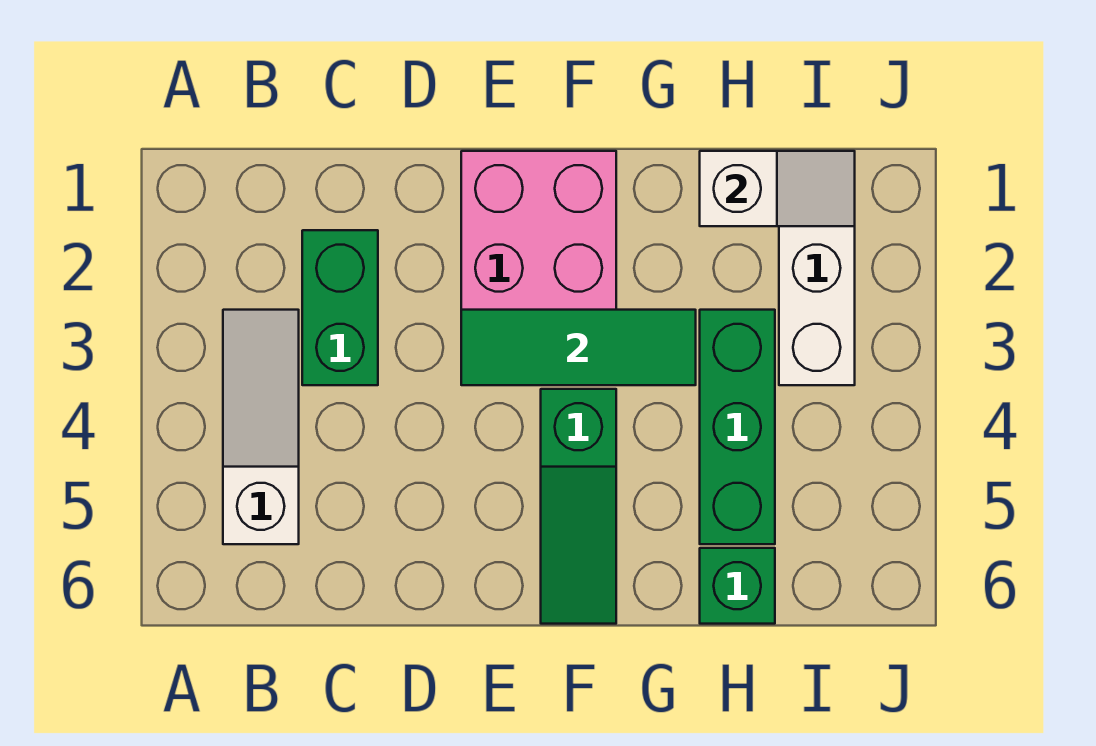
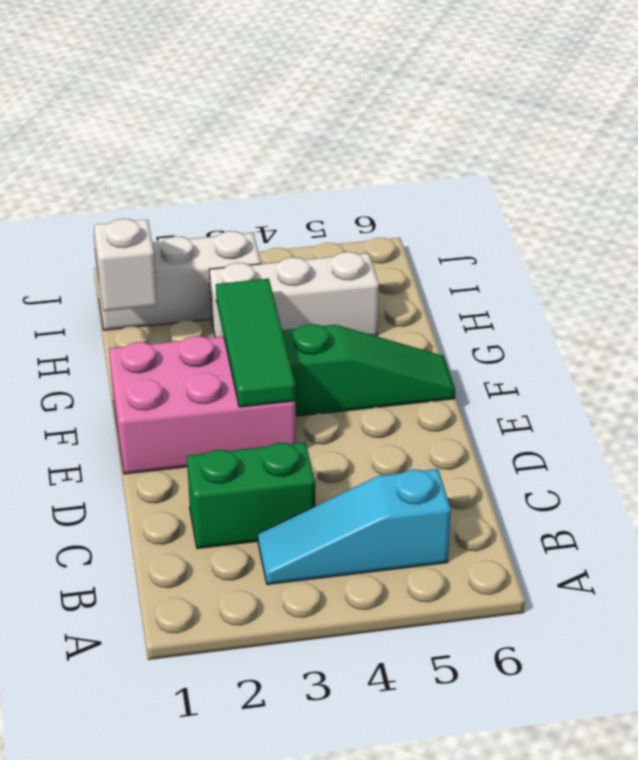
white 1x3 slope [223,310,299,544] -> cyan 1x3 slope [258,469,451,584]
green 1x3 brick [700,310,775,544] -> white 1x3 brick [209,252,379,337]
green 1x1 brick [700,548,775,624] -> none

